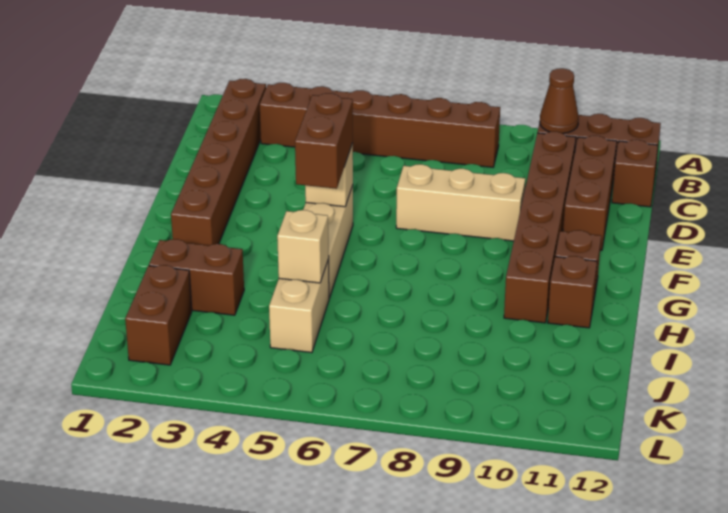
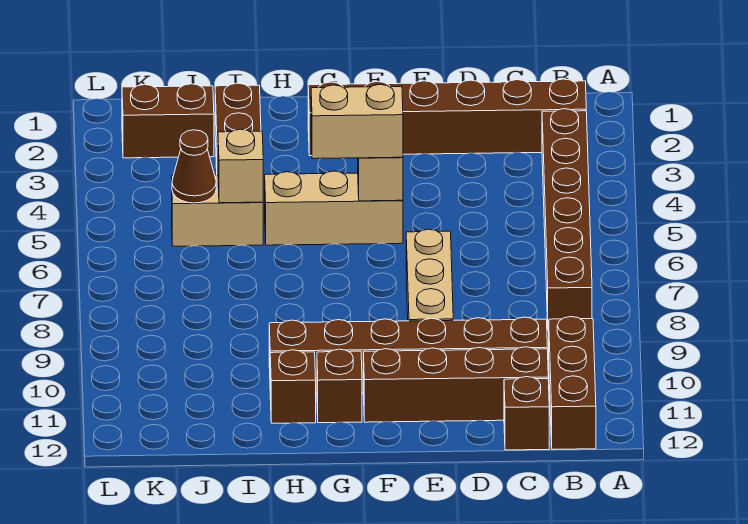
brown 1x1 cone [540,68,579,133] -> brown 1x1 cone moved to [172,130,216,203]
brown 1x3 brick [563,136,617,250] -> brown 1x4 brick [363,347,548,422]
brown 1x2 brick [295,93,353,189] -> tan 1x2 brick [311,84,403,159]

